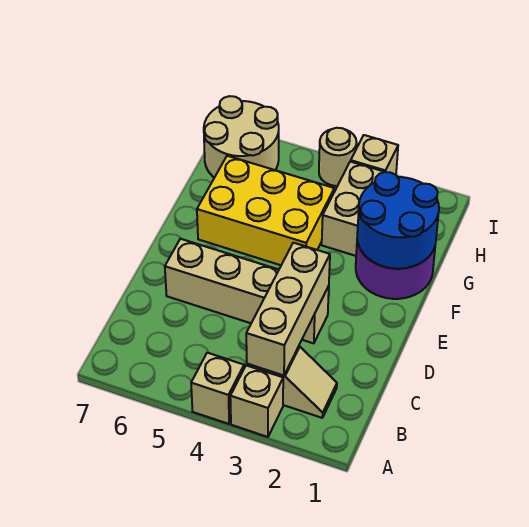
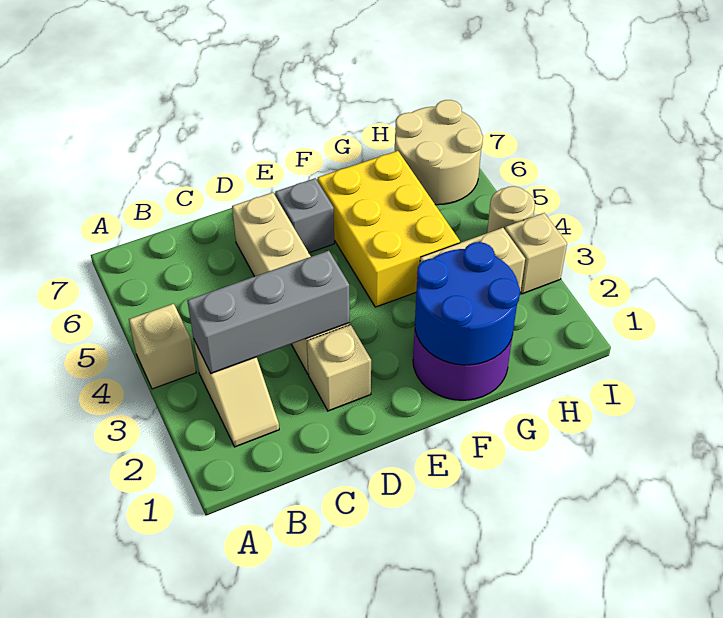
tan 1x1 brick [230,365,283,437] -> tan 1x1 brick moved to [307,325,371,411]
tan 1x3 brick [246,243,330,376] -> grey 1x3 brick [187,251,350,373]
none -> grey 1x1 brick [275,178,334,253]

